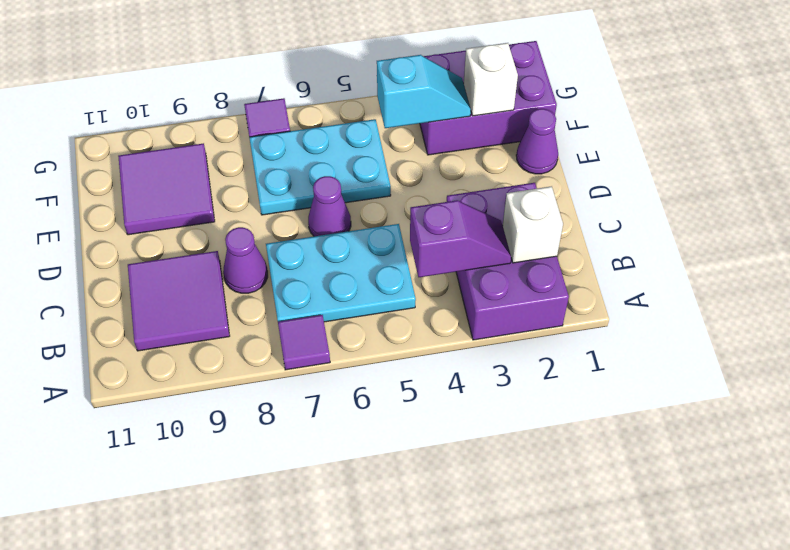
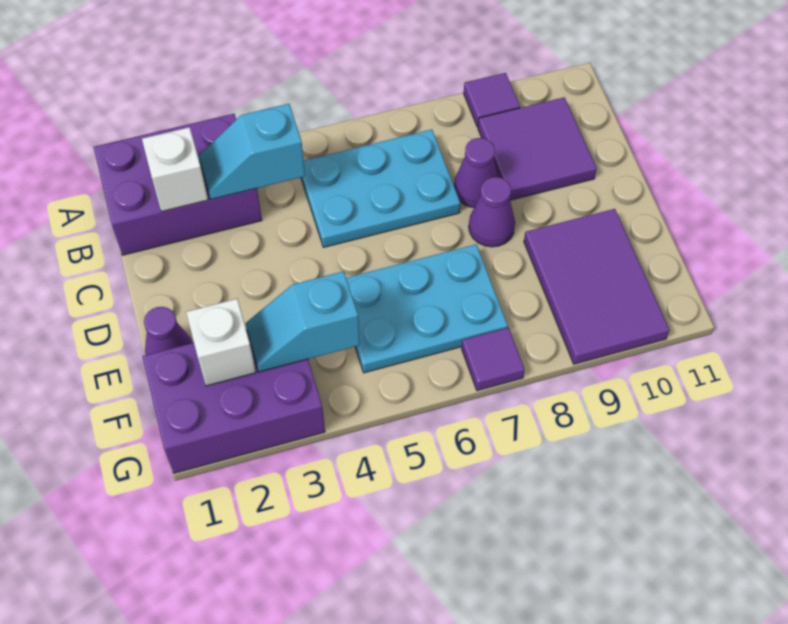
purple 2x3 brick [447,183,569,340] -> purple 2x3 brick turned to [94,114,262,255]
purple 1x1 tile [278,315,330,370] -> purple 1x1 tile moved to [464,73,520,127]
purple 1x2 slope [410,200,511,277] -> cyan 1x2 slope [199,104,305,199]
purple 1x1 cone [308,176,351,236] -> purple 1x1 cone moved to [469,177,515,247]
purple 2x2 tile [118,143,215,235] -> purple 2x3 tile [524,209,669,364]

